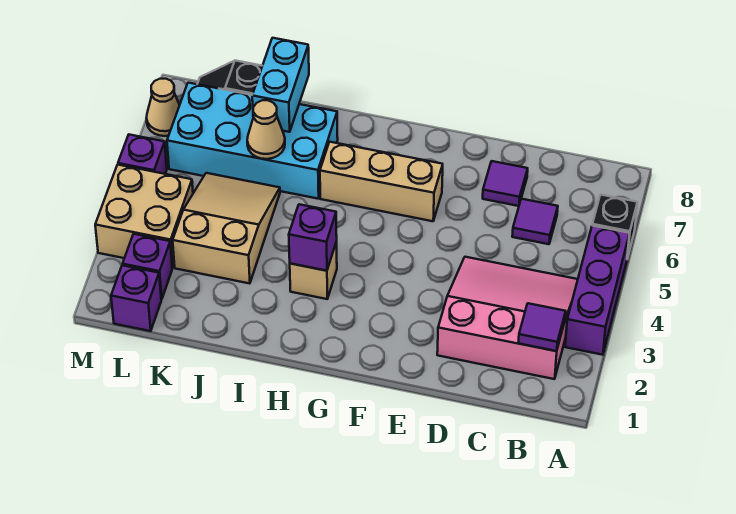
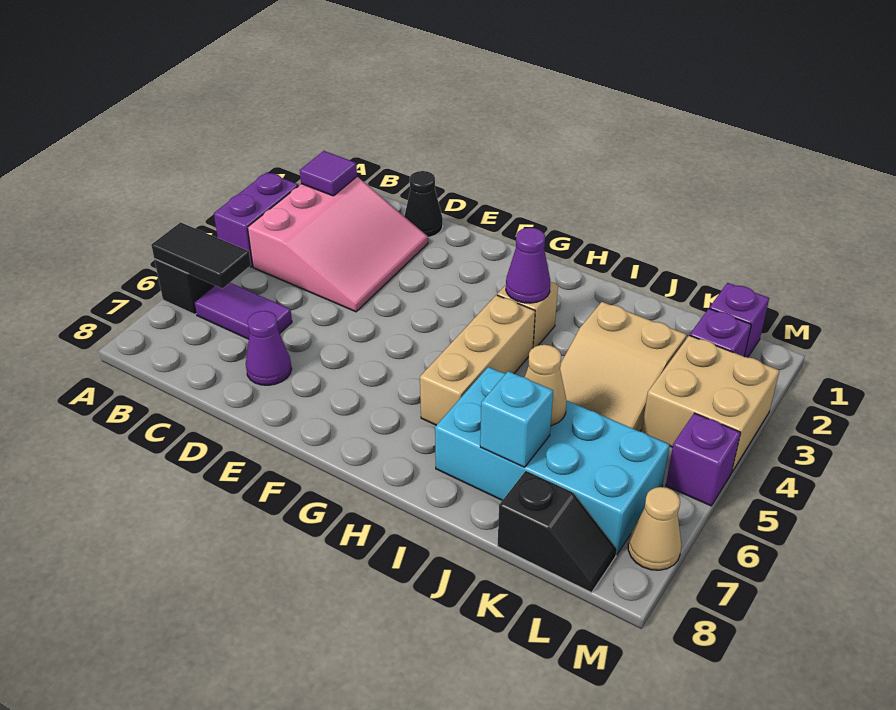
purple 1x3 brick [565,226,630,355] -> purple 1x2 brick [214,172,298,267]
none -> black 1x2 tile [151,222,251,289]
pink 3x3 slope [437,257,578,379] -> pink 3x3 slope turned to [248,177,428,312]
purple 1x1 tile [512,199,558,244] -> purple 1x2 tile [194,283,292,339]
none -> black 1x1 cone [404,171,443,237]
purple 1x1 tile [483,161,528,206] -> purple 1x1 cone [246,311,292,385]
tan 1x3 brick [320,142,443,221] -> tan 1x3 brick turned to [420,295,535,425]
purple 1x1 brick [289,204,337,271] -> purple 1x1 cone [506,228,550,303]
cyan 1x2 brick [252,38,309,132] -> cyan 1x1 brick [480,371,553,467]

